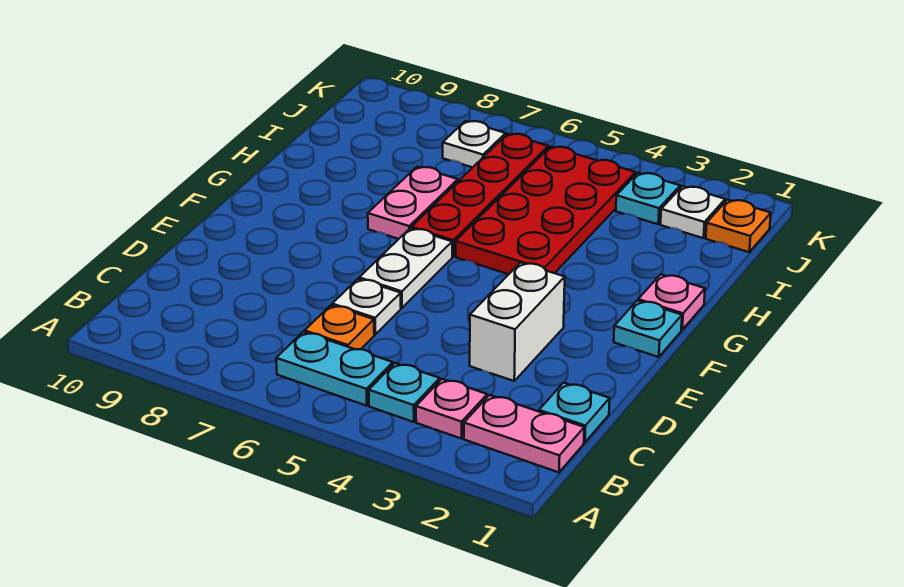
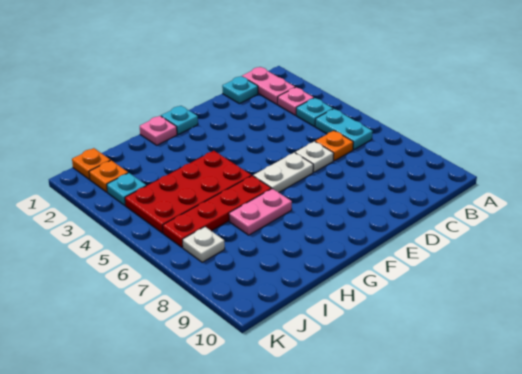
white 1x2 brick [470,263,565,381] -> none
white 1x1 plate [661,186,725,238] -> orange 1x1 plate [89,160,128,192]

